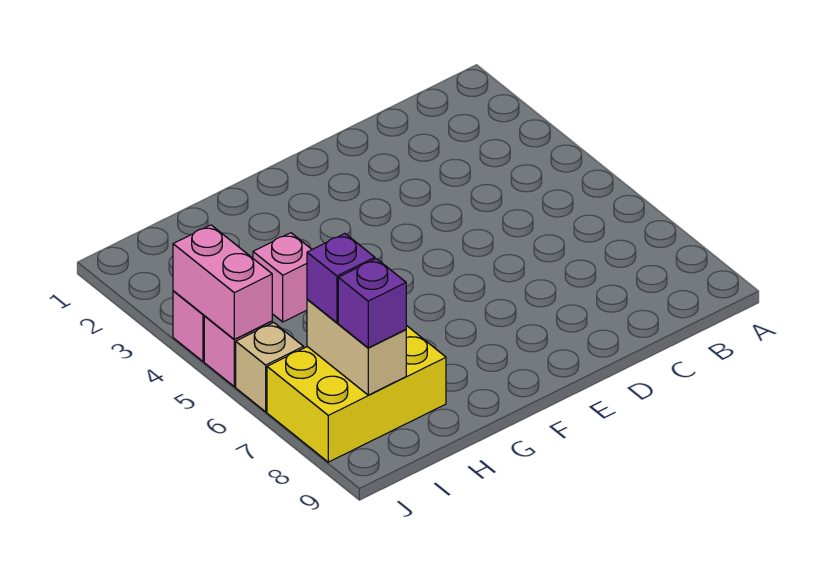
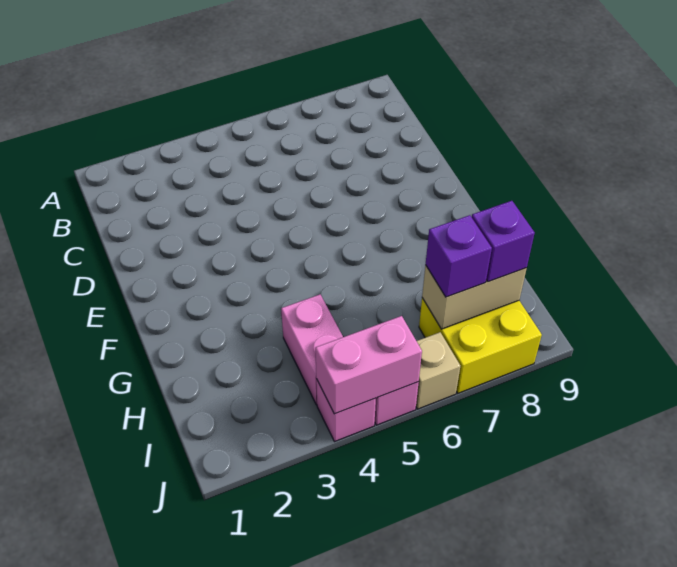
pink 1x1 brick [253,233,312,322] -> pink 1x2 brick [281,295,343,405]
yellow 2x3 brick [267,325,446,462] -> yellow 2x2 brick [419,298,542,393]

